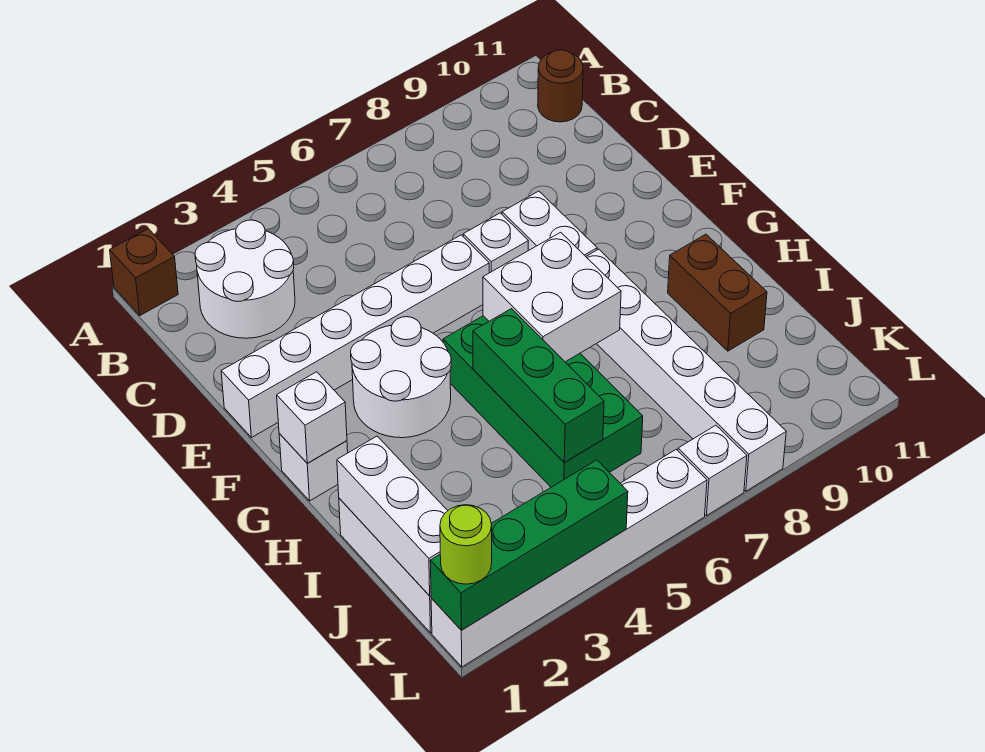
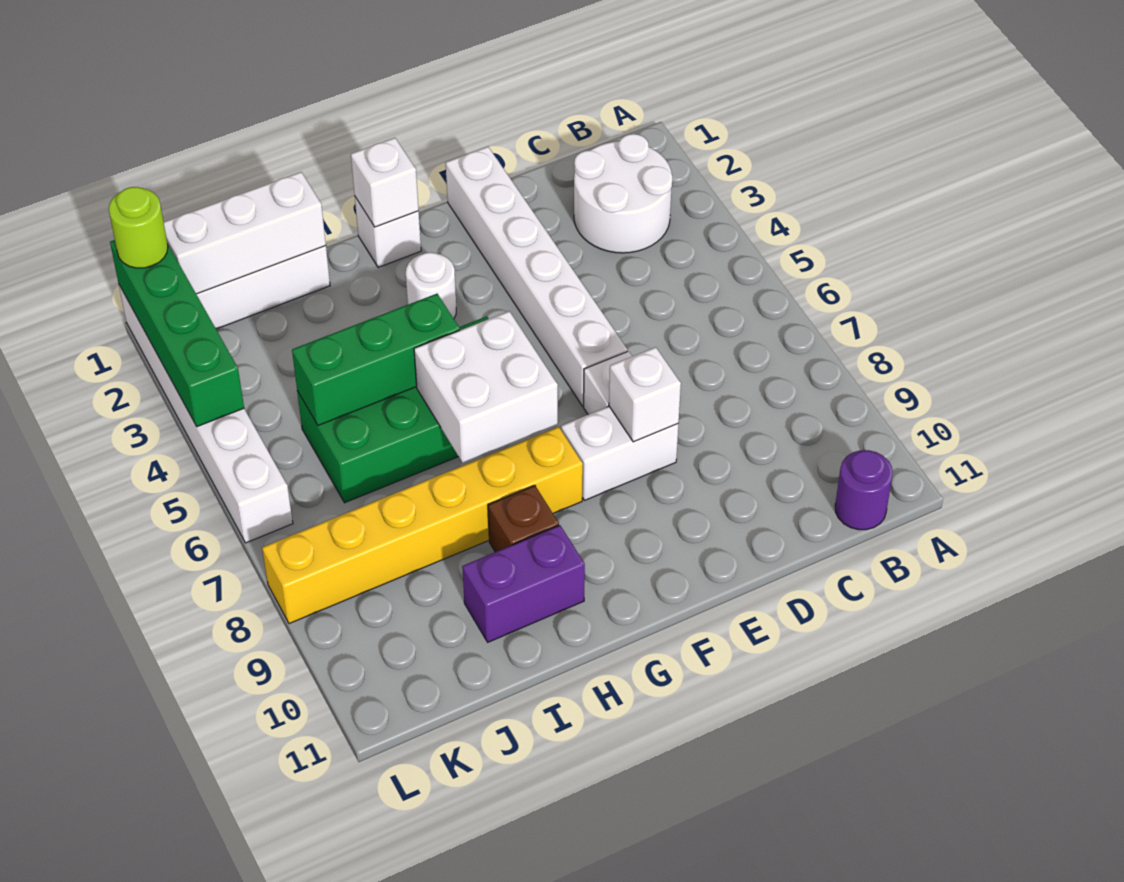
brown 1x1 brick [110,229,178,315] -> brown 1x1 brick moved to [488,485,559,552]
brown 1x1 round brick [538,50,583,122] -> purple 1x1 round brick [835,450,893,530]
white 2x2 round brick [351,317,451,438] -> white 1x1 round brick [406,252,456,319]
white 1x6 brick [586,249,786,491] -> yellow 1x6 brick [262,427,583,624]
brown 1x2 brick [668,234,767,351] -> purple 1x2 brick [462,525,585,642]
white 1x1 brick [678,425,747,516] -> white 1x1 brick moved to [609,347,681,442]

